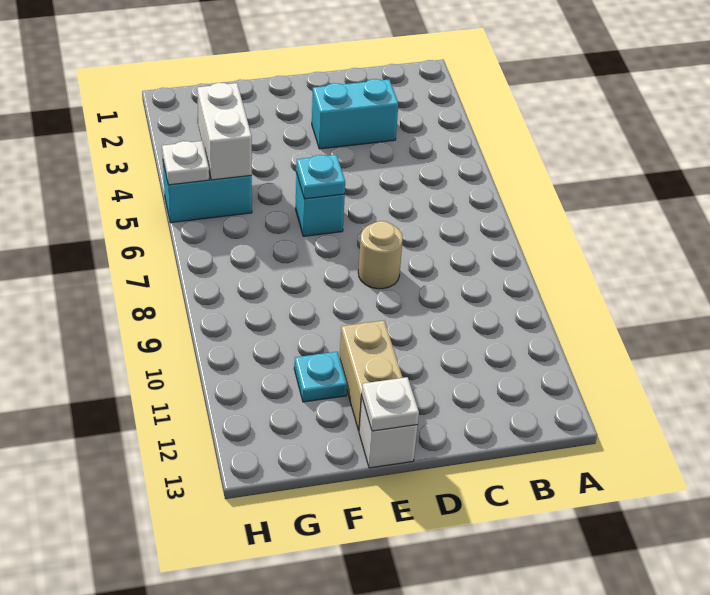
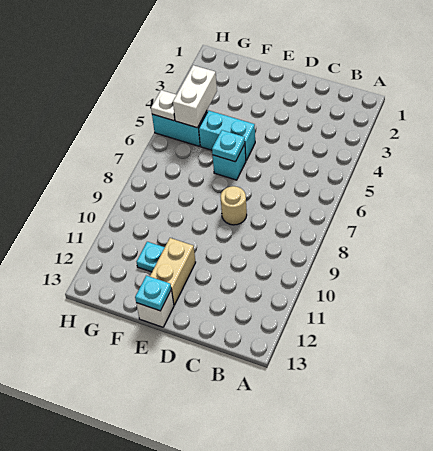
cyan 1x2 brick [312,79,398,149] -> cyan 1x2 brick moved to [199,110,255,160]
white 1x1 plate [362,377,419,431] -> cyan 1x1 plate [135,276,171,311]

